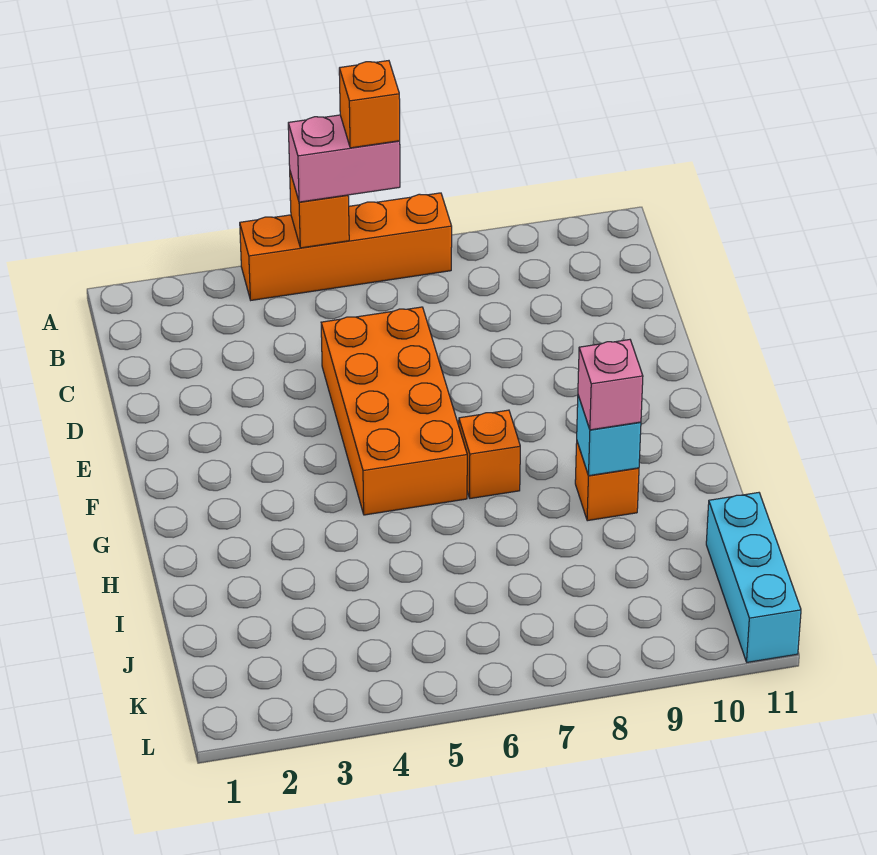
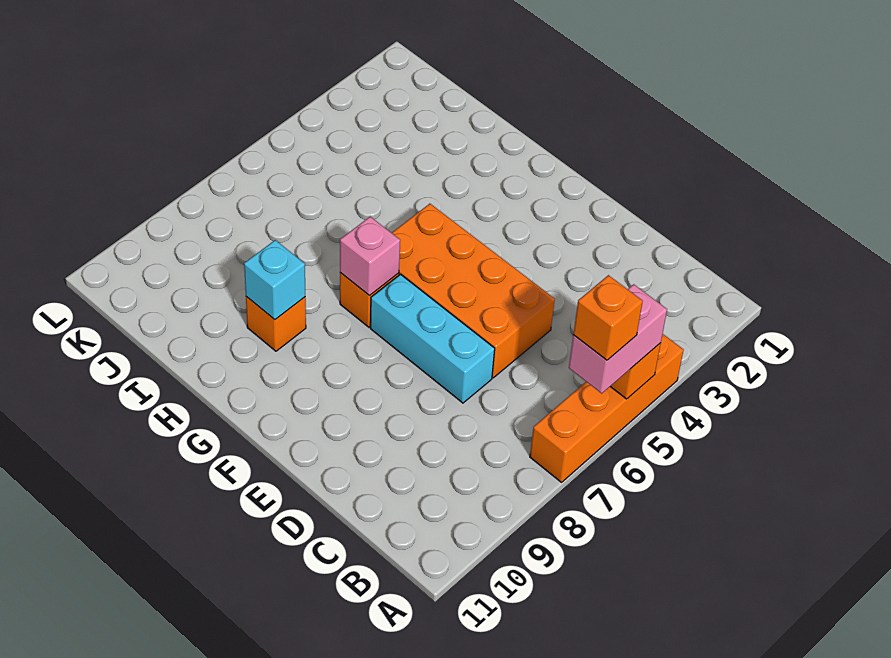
pink 1x1 brick [578,340,643,430] -> pink 1x1 brick moved to [340,217,400,296]
cyan 1x3 brick [706,493,801,662] -> cyan 1x3 brick moved to [370,274,495,403]

